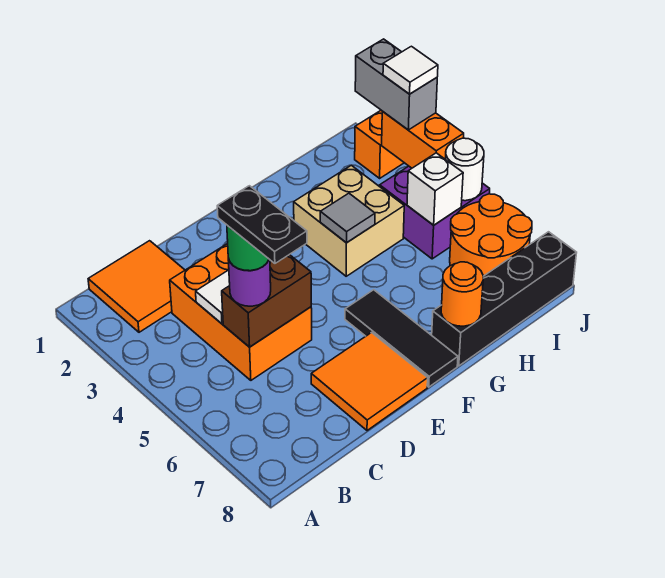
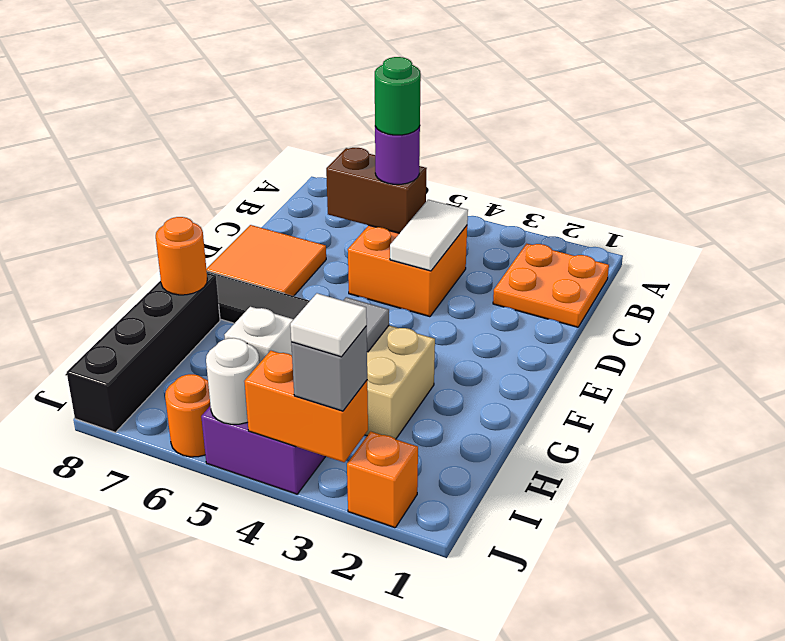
orange 2x2 tile [88,241,185,332] -> orange 2x2 plate [493,244,609,327]
orange 2x3 brick [170,243,312,380] -> orange 2x2 brick [348,225,467,317]
brown 1x2 brick [222,255,311,347] -> brown 1x2 brick turned to [326,148,427,233]
black 1x2 plate [217,186,307,263] -> none
orange 2x2 round brick [450,194,532,276] -> orange 1x1 round brick [165,374,210,457]
grey 1x2 brick [355,39,437,130] -> grey 1x1 brick [291,326,367,411]

